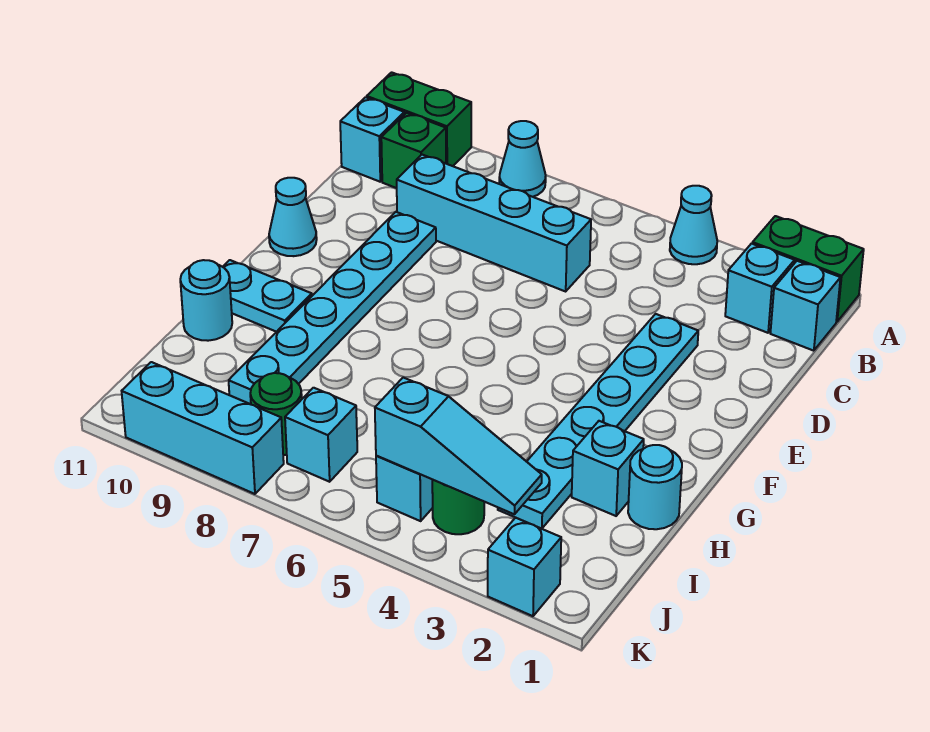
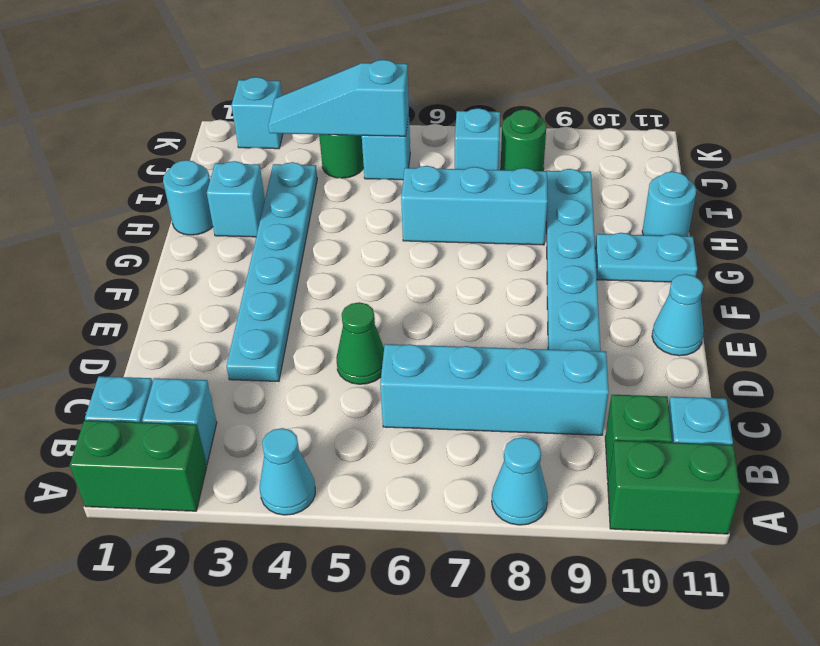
none -> green 1x1 cone [336,302,384,384]
cyan 1x3 brick [122,362,284,494] -> cyan 1x3 brick moved to [401,166,548,245]

